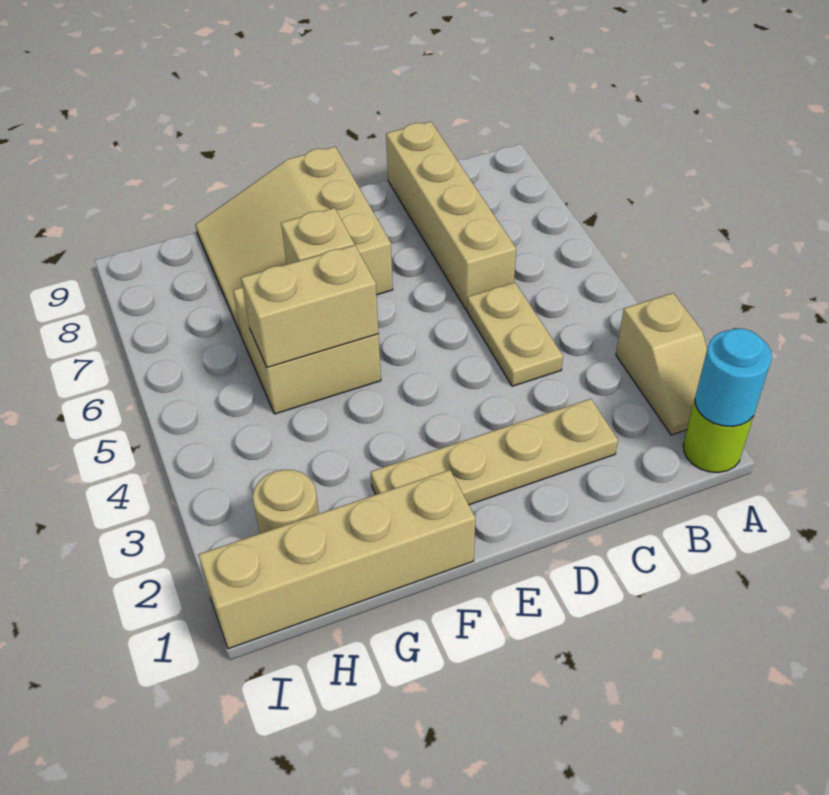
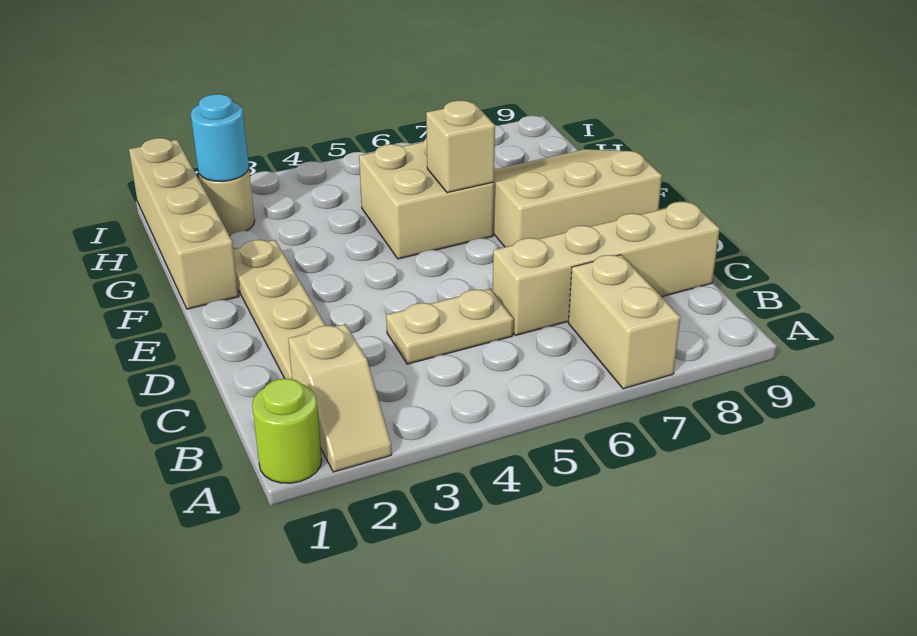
cyan 1x1 round brick [695,329,772,427] -> cyan 1x1 round brick moved to [191,94,249,181]
tan 1x2 slope [616,293,707,435] -> tan 1x2 slope turned to [288,324,392,472]
tan 1x2 brick [241,245,379,367] -> tan 1x2 brick moved to [568,255,680,389]

